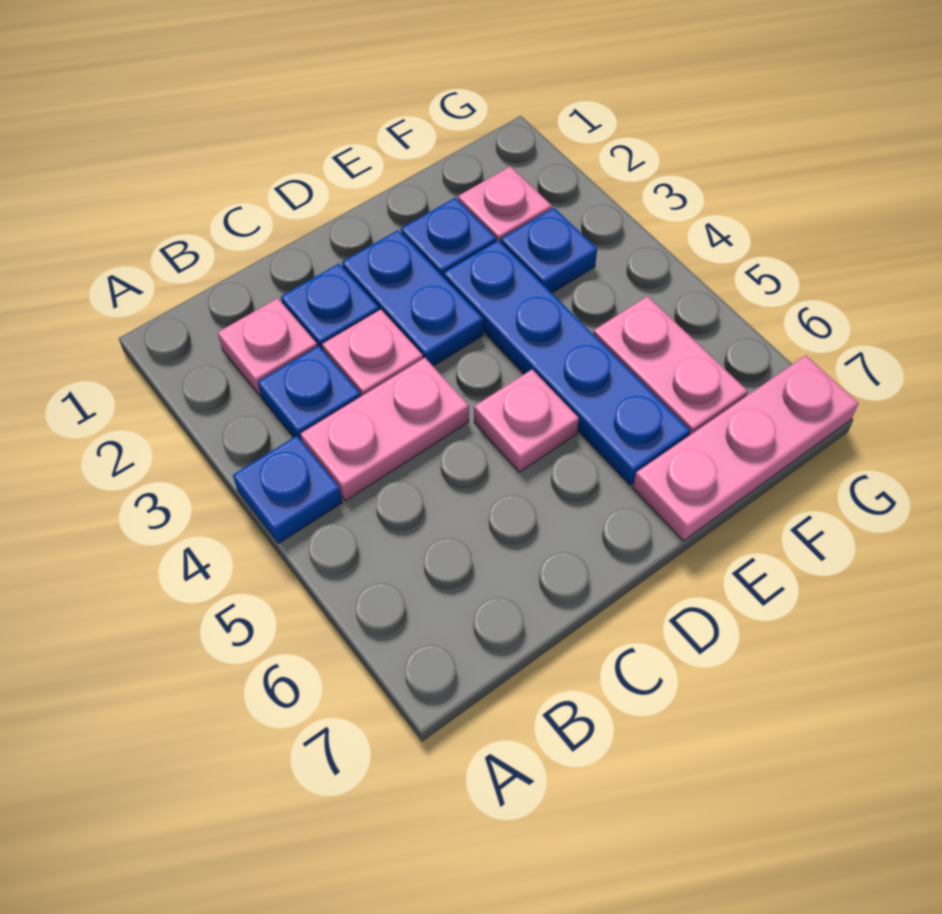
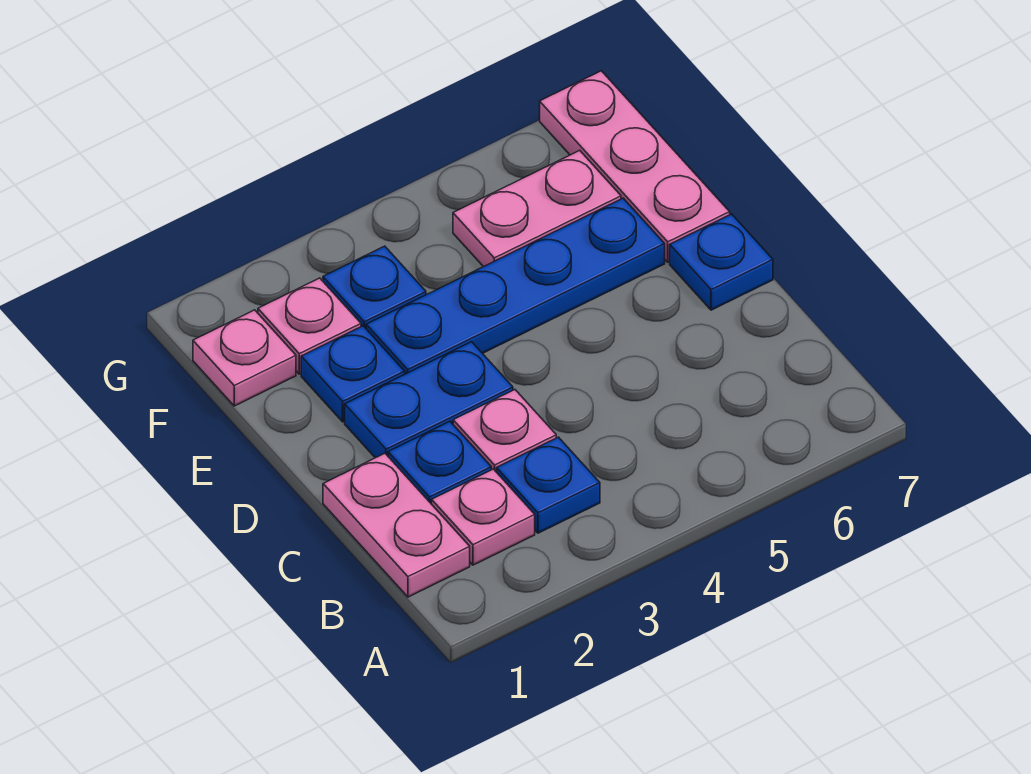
blue 1x1 plate [233,436,342,543] -> blue 1x1 plate moved to [670,214,773,310]
pink 1x2 plate [300,358,469,501] -> pink 1x2 plate moved to [323,453,470,597]
pink 1x1 plate [474,370,579,472] -> pink 1x1 plate moved to [193,310,296,406]

